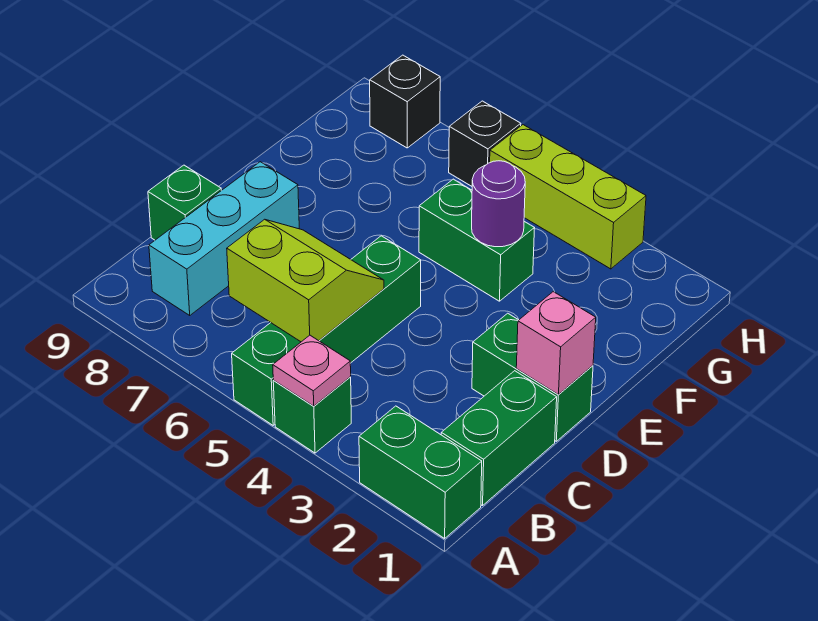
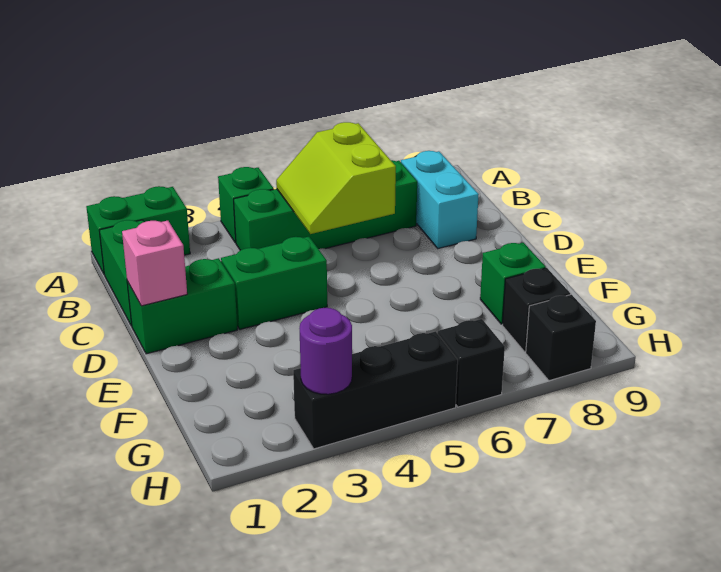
pink 1x1 plate [273,335,351,406] -> none
green 1x4 brick [232,236,421,425] -> green 1x4 brick turned to [234,160,417,250]
lime 2x2 slope [227,219,384,342] -> lime 2x2 slope turned to [276,122,396,234]
cyan 1x3 brick [149,162,299,315] -> cyan 1x2 brick [401,151,479,249]
green 1x1 brick [148,165,221,240] -> green 1x1 brick moved to [480,243,546,324]
green 1x2 brick [419,179,535,301] -> green 1x2 brick moved to [221,237,327,329]
purple 1x1 round brick [472,161,525,247] -> purple 1x1 round brick moved to [299,308,352,394]
none -> black 1x1 brick [502,268,570,352]
lime 1x3 brick [490,125,646,269] -> black 1x3 brick [293,331,458,449]

